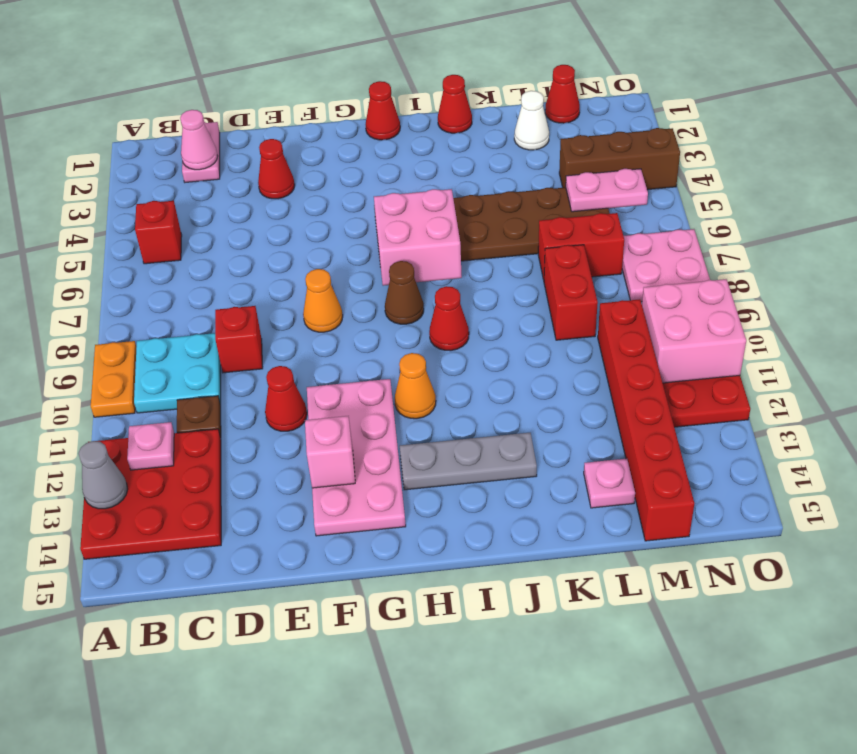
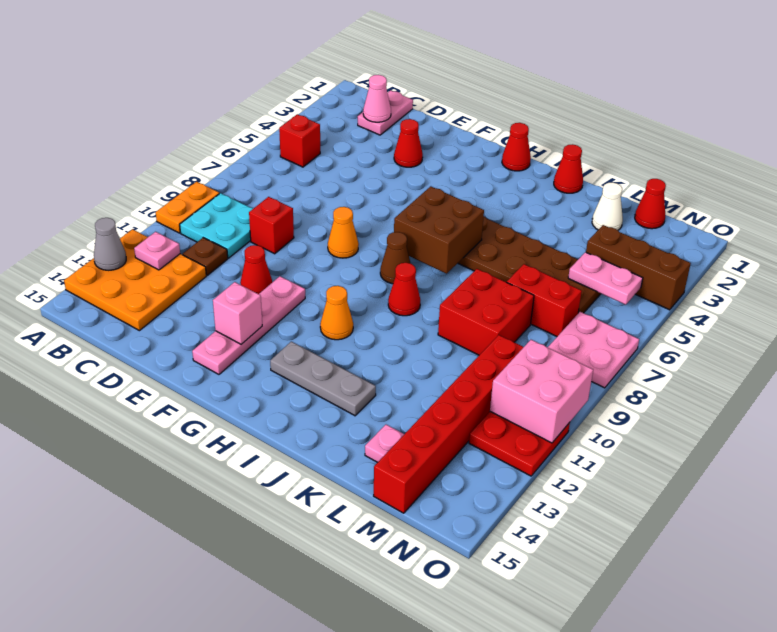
red 3x3 plate [80,429,221,559] -> orange 3x3 plate [64,229,206,331]
pink 2x4 plate [307,379,406,536] -> pink 1x4 plate [192,276,305,374]
pink 2x2 brick [374,189,462,286] -> brown 2x2 brick [394,186,484,274]
red 1x2 brick [544,245,598,340] -> red 2x2 brick [438,269,534,355]

